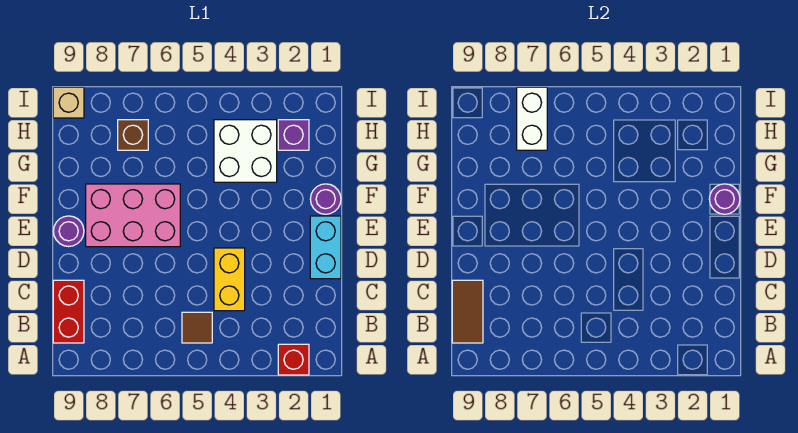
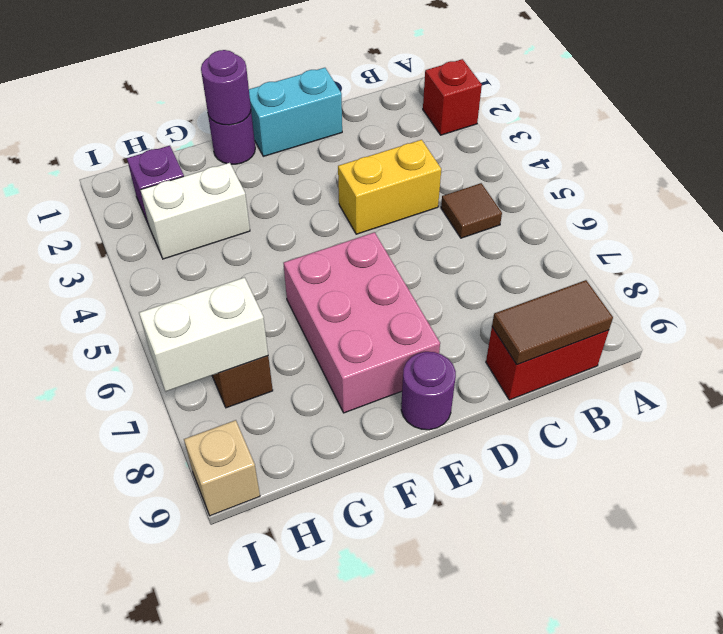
white 2x2 brick [214,120,277,182] -> white 1x2 brick [140,163,250,259]

